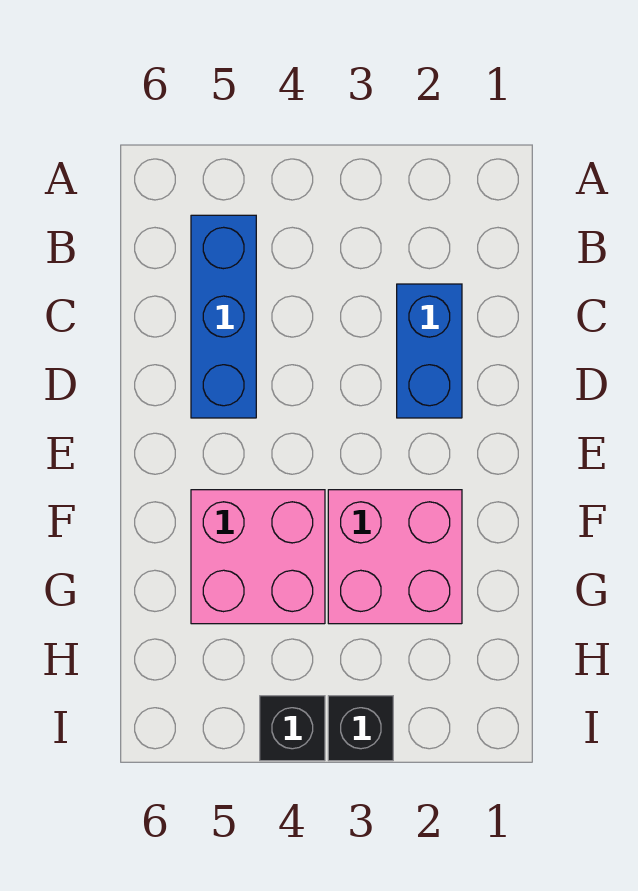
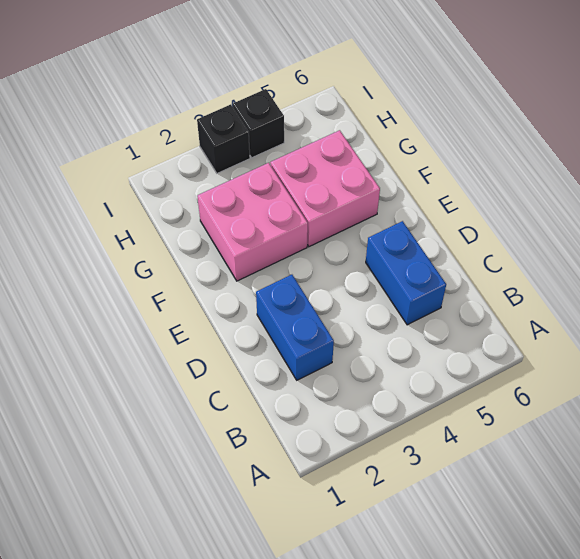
blue 1x3 brick [191,215,256,418] -> blue 1x2 brick [366,221,446,325]

